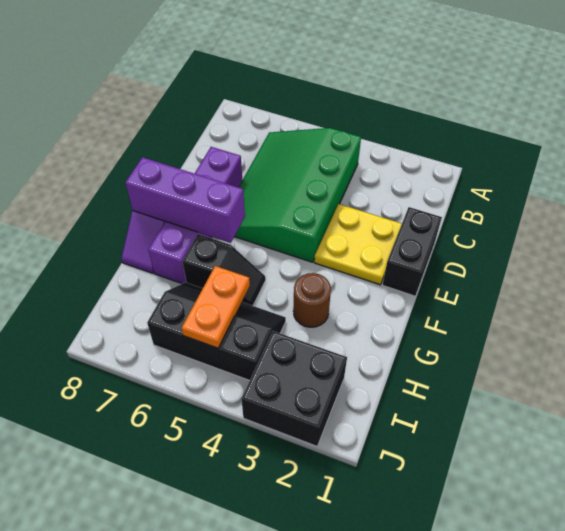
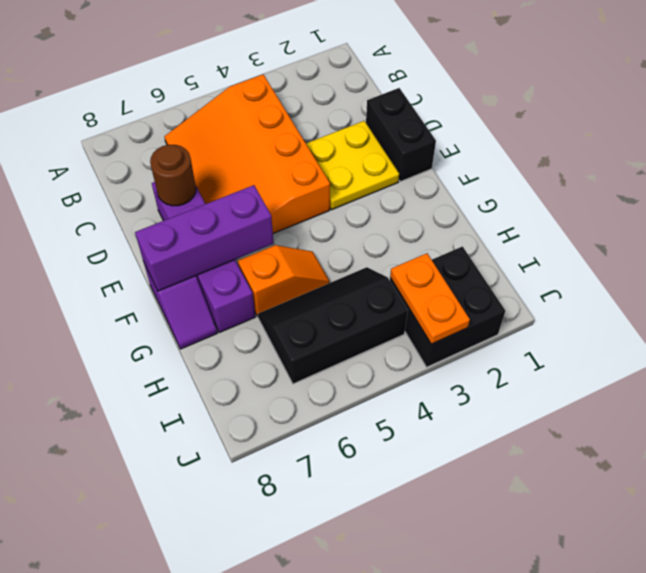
green 3x4 slope [234,128,361,262] -> orange 3x4 slope [164,75,330,234]
brown 1x1 round brick [293,273,331,327] -> brown 1x1 round brick moved to [150,145,196,206]
black 1x2 slope [182,234,266,306] -> orange 1x2 slope [238,245,330,316]
orange 1x2 plate [182,266,250,348] -> orange 1x2 plate moved to [390,253,470,344]

